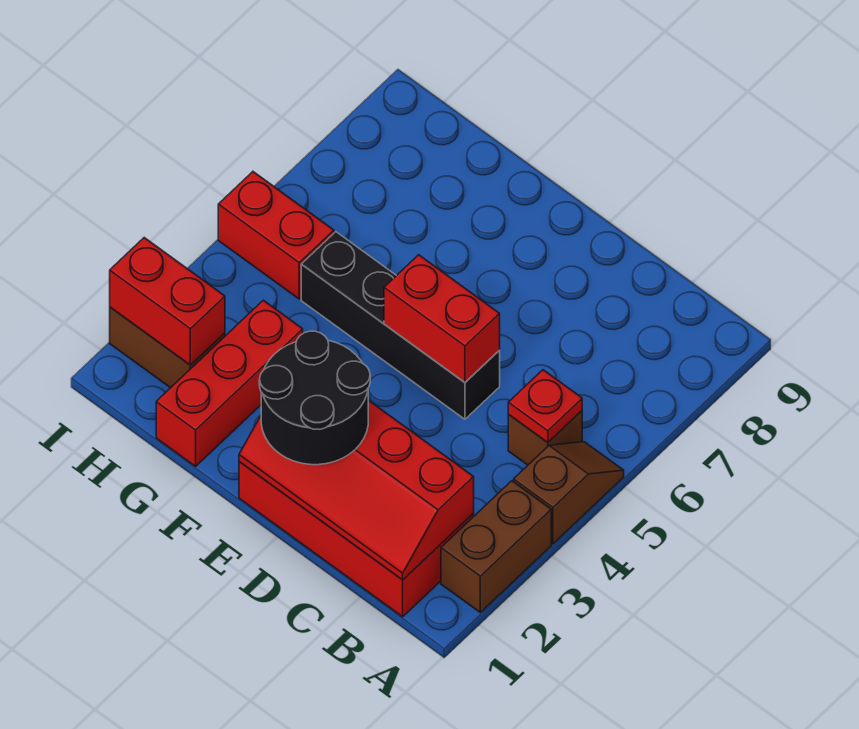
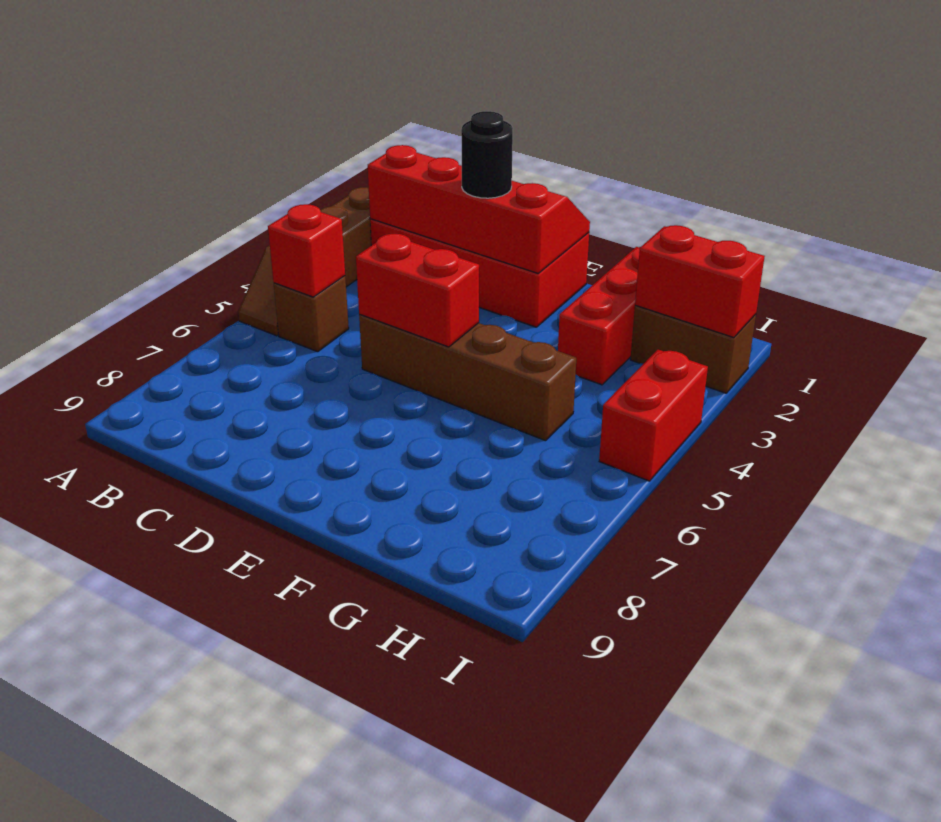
red 1x1 plate [508,370,582,443] -> red 1x1 brick [268,204,345,297]
black 2x2 round brick [259,331,370,465] -> black 1x1 round brick [461,111,513,198]
black 1x4 brick [301,232,500,419] -> brown 1x4 brick [359,314,576,441]
red 1x2 brick [218,172,334,299] -> red 1x2 brick turned to [599,350,708,481]

